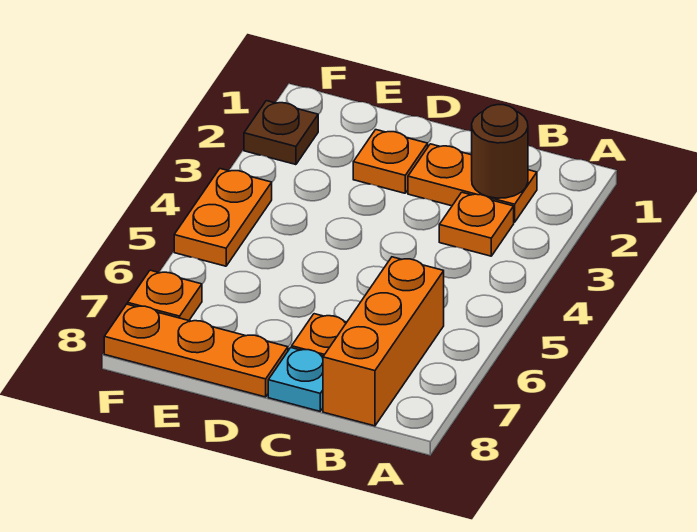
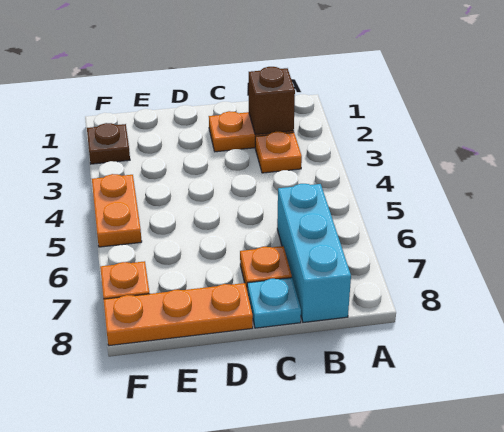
brown 1x1 round brick [472,105,528,198] -> brown 1x1 brick [249,67,295,135]
orange 1x3 brick [323,257,444,426] -> cyan 1x3 brick [277,184,351,322]
orange 1x1 plate [353,130,428,193] -> none

